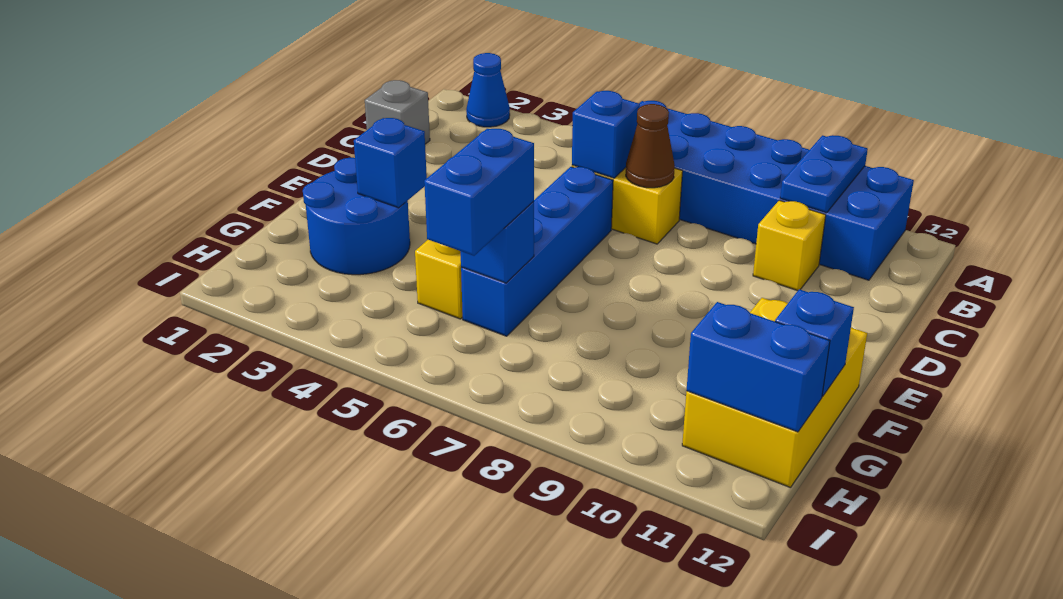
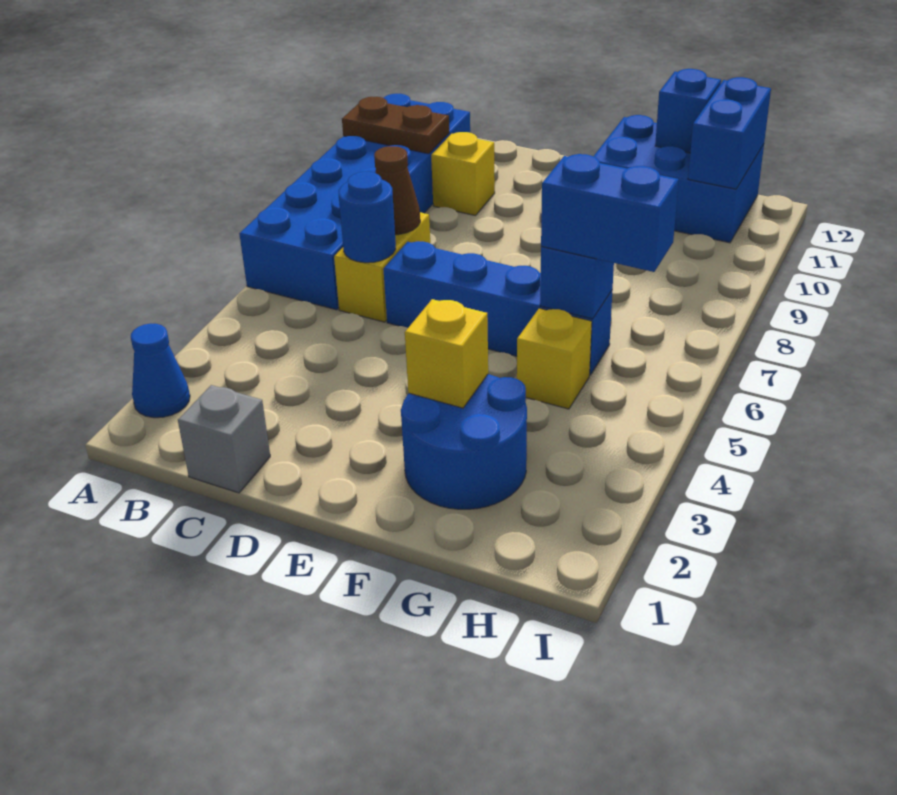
blue 1x2 plate [780,135,868,213] -> brown 1x2 plate [342,97,449,154]
blue 1x1 brick [572,91,640,178] -> blue 1x1 round brick [339,172,396,263]
blue 1x1 brick [354,118,427,208] -> yellow 1x1 brick [405,299,488,408]
yellow 2x3 brick [682,298,867,488] -> blue 2x3 brick [593,115,764,243]

